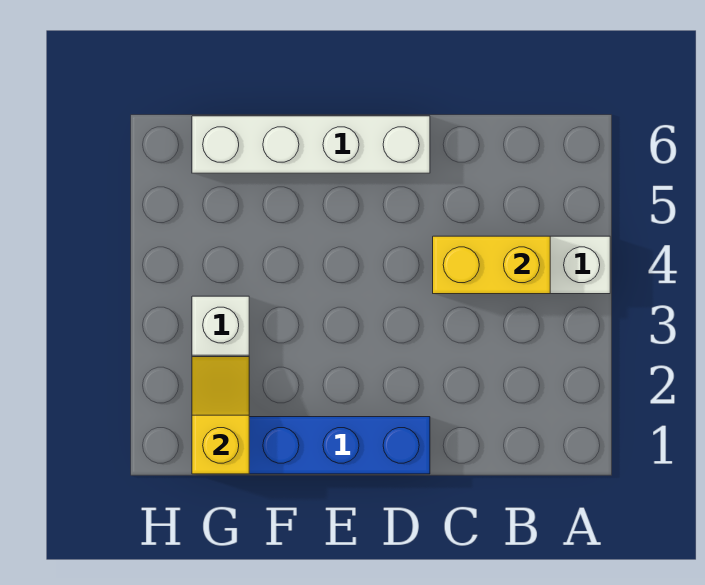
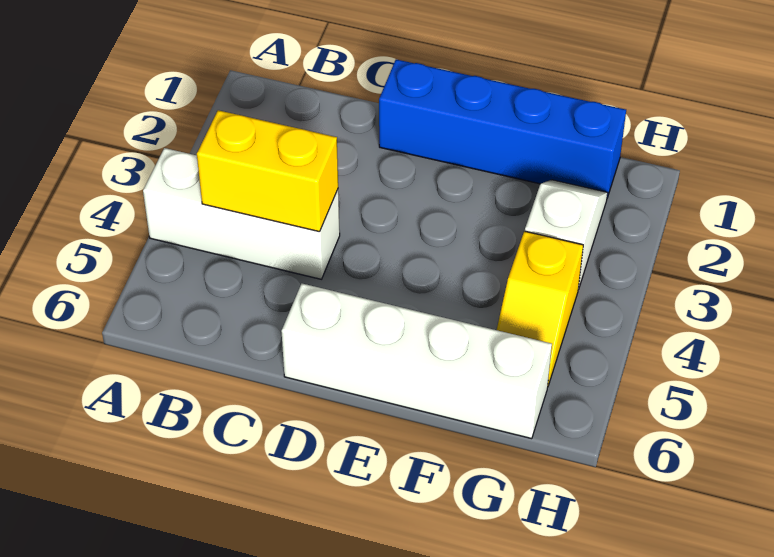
yellow 1x2 slope [192,357,249,474] -> yellow 1x2 slope moved to [497,231,583,385]

